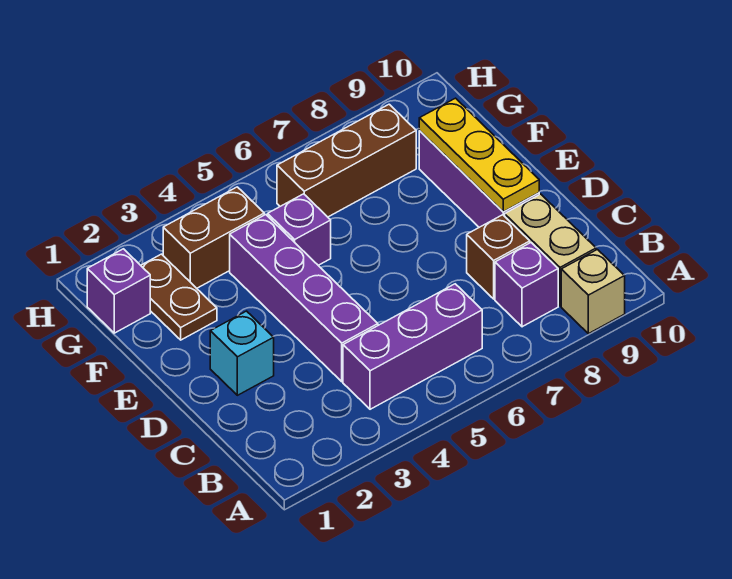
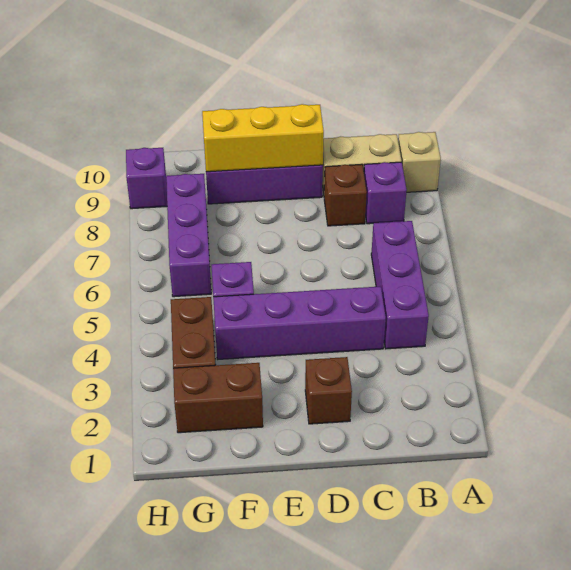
cyan 1x1 brick [210,311,274,395] -> brown 1x1 brick [305,357,352,424]
yellow 1x3 plate [419,98,539,212] -> yellow 1x3 brick [202,104,324,172]
brown 1x2 plate [141,254,217,340] -> brown 1x2 brick [173,363,263,433]
purple 1x1 brick [87,249,150,333] -> purple 1x1 brick moved to [126,148,167,209]
brown 1x3 brick [277,104,416,217] -> purple 1x3 brick [166,174,211,297]

